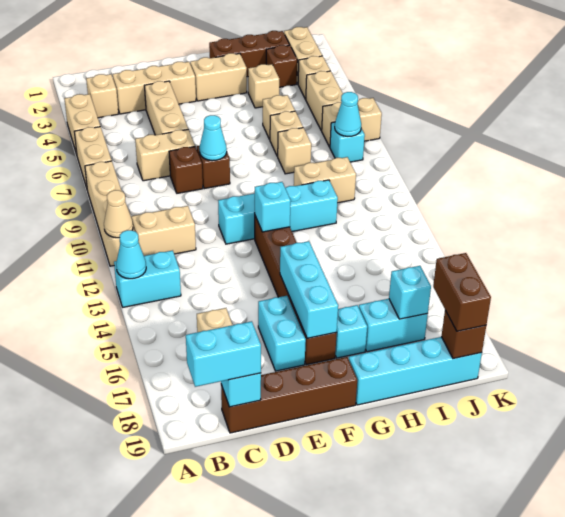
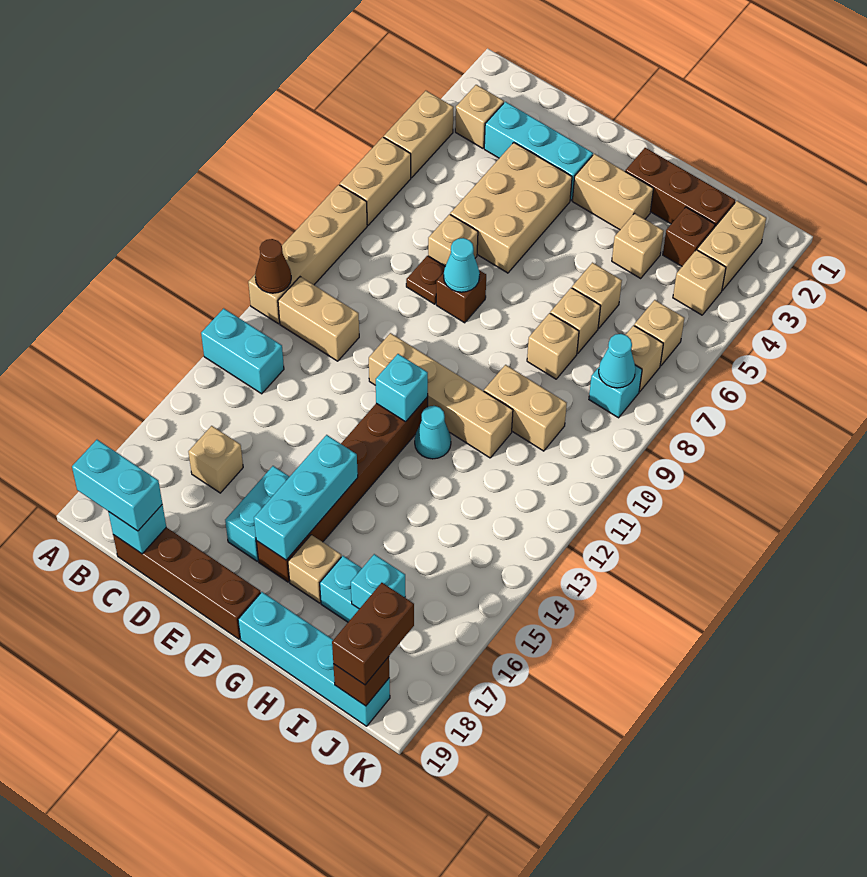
tan 1x1 cone [104,190,133,238] -> brown 1x1 cone [255,239,291,293]
cyan 1x1 cone [116,230,146,279] -> cyan 1x1 cone moved to [415,406,451,459]
tan 1x3 brick [113,62,196,114] -> cyan 1x3 brick [484,102,593,201]
tan 1x2 brick [135,130,195,181] -> tan 1x1 brick [428,214,478,266]
tan 1x3 brick [144,81,188,135] -> tan 2x3 brick [450,142,572,273]
brown 1x1 brick [169,147,203,193] -> brown 1x1 plate [406,256,445,304]
cyan 1x4 brick [218,180,338,244] -> tan 1x4 brick [369,333,513,458]
cyan 1x1 brick [335,305,367,358] -> tan 1x1 brick [288,535,341,603]
tan 1x2 brick [306,71,343,131] -> tan 1x1 brick [634,300,684,366]
tan 1x2 brick [322,98,382,147] -> tan 1x1 brick [626,325,663,392]

